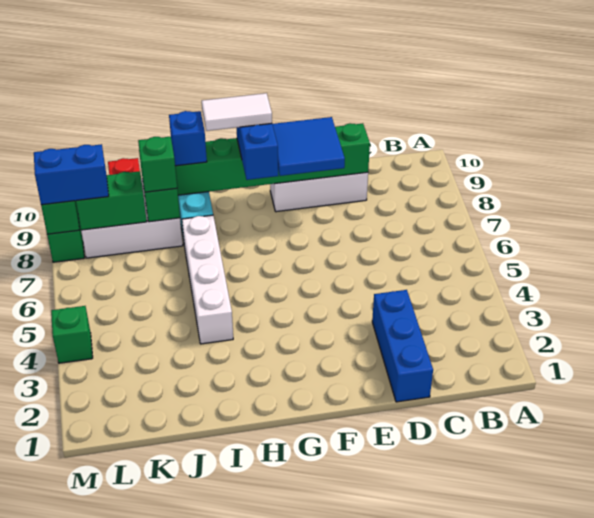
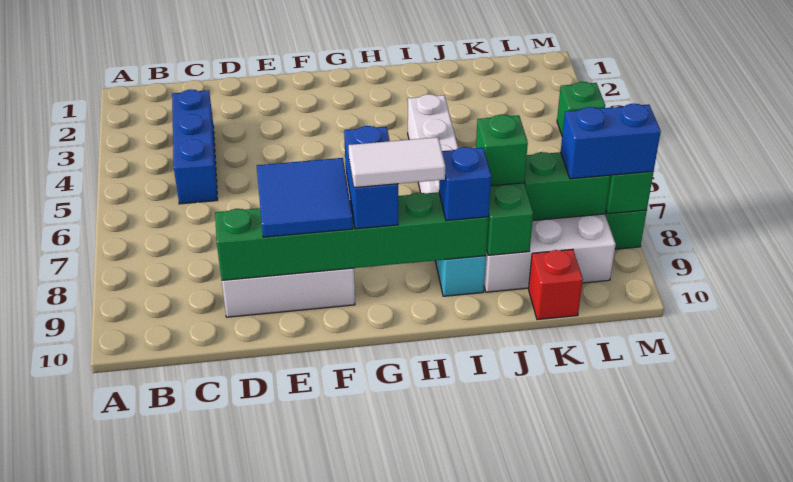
blue 1x3 brick [372,290,433,402] -> blue 1x3 brick moved to [172,89,218,204]

